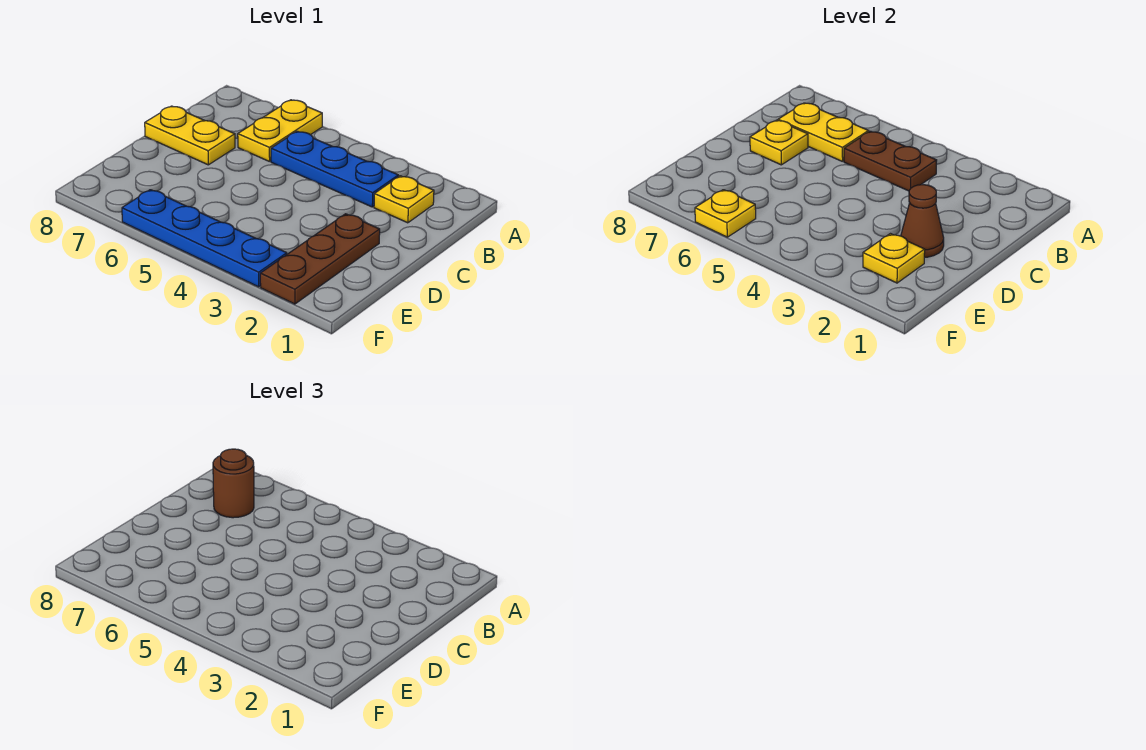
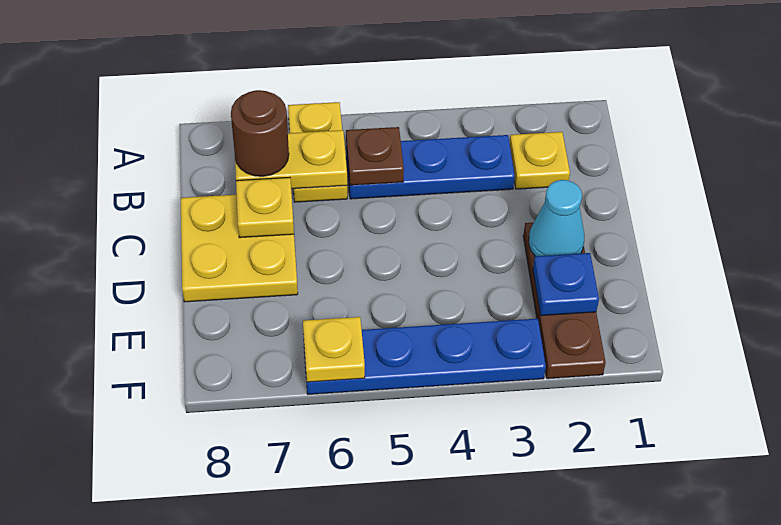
brown 1x2 plate [844,131,937,191] -> brown 1x1 plate [346,127,404,185]
yellow 1x2 plate [145,106,235,165] -> yellow 2x2 plate [181,195,298,302]
brown 1x1 cone [901,185,944,257] -> cyan 1x1 cone [529,180,584,256]
yellow 1x1 plate [863,234,925,283] -> blue 1x1 plate [533,253,599,316]

